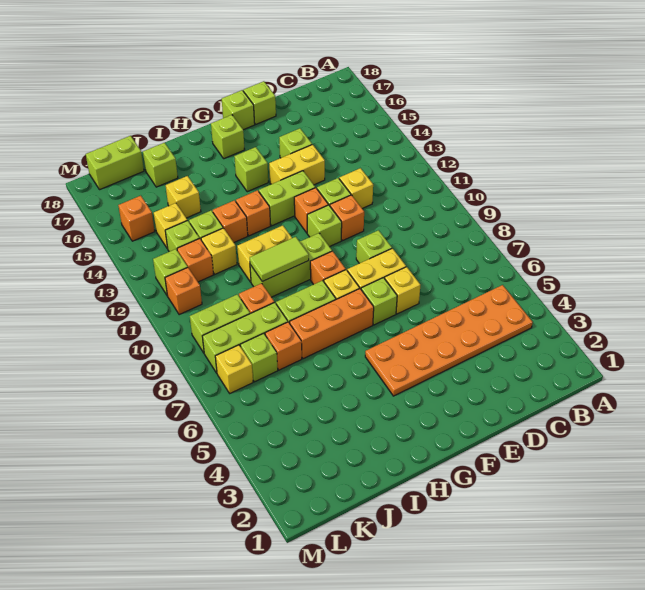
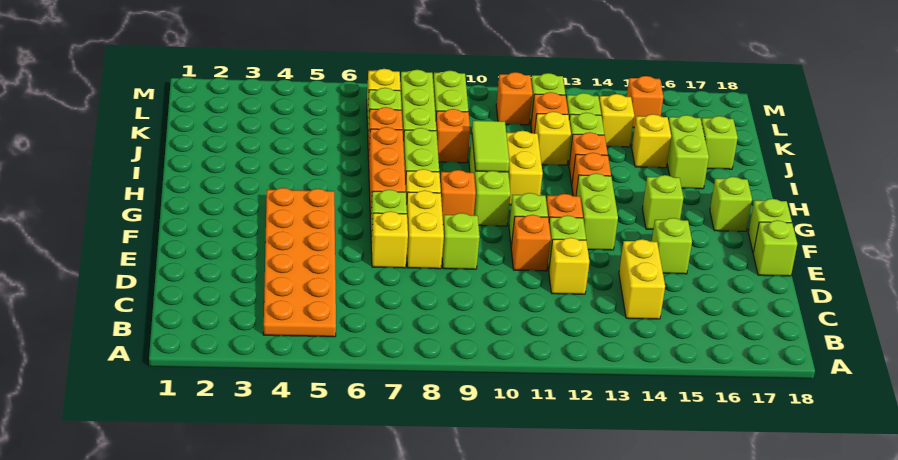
yellow 1x2 brick [269,145,325,185] -> yellow 1x2 brick moved to [619,239,665,319]
lime 1x2 brick [86,136,144,190] -> lime 1x2 brick moved to [667,115,709,189]

